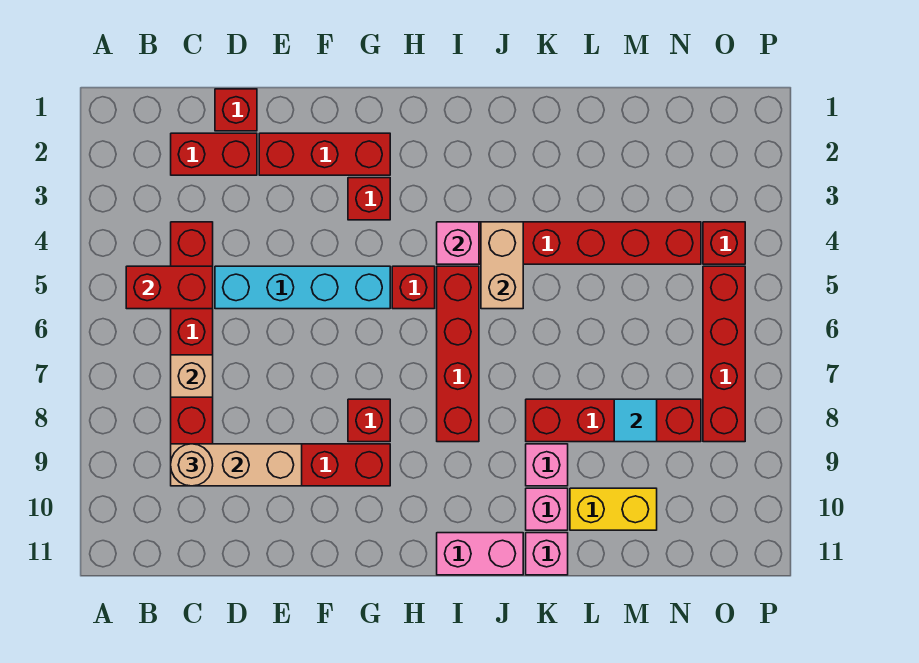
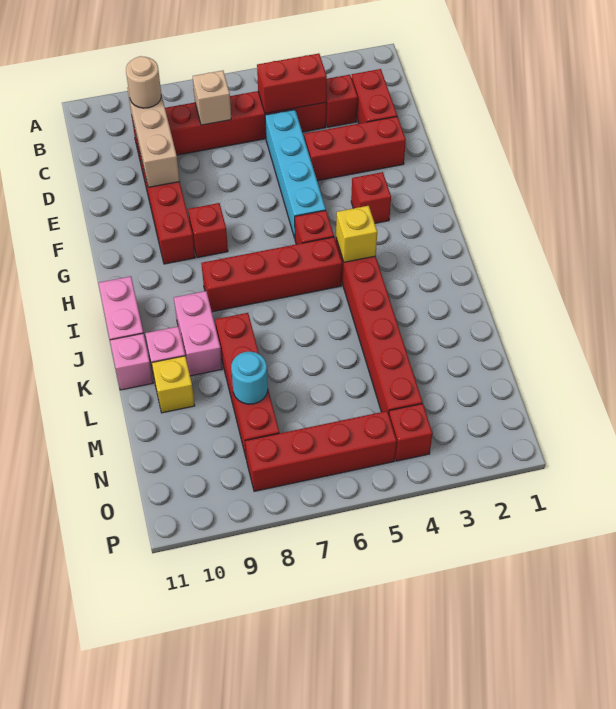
red 1x2 brick [126,266,213,309] -> red 1x2 brick turned to [257,53,327,113]
red 1x1 brick [215,89,257,131] -> red 1x1 brick moved to [326,75,358,127]
red 1x3 brick [259,133,390,175] -> red 1x3 brick turned to [304,116,406,181]
pink 1x1 brick [437,222,479,264] -> yellow 1x1 brick [336,206,377,262]
tan 1x2 brick [481,222,523,309] -> none
pink 1x1 brick [526,444,568,486] -> pink 1x2 brick [174,291,222,376]
yellow 1x2 brick [570,488,657,530] -> yellow 1x1 brick [152,356,195,413]
cyan 1x1 tile [614,399,657,442] -> cyan 1x1 round brick [231,352,268,404]

